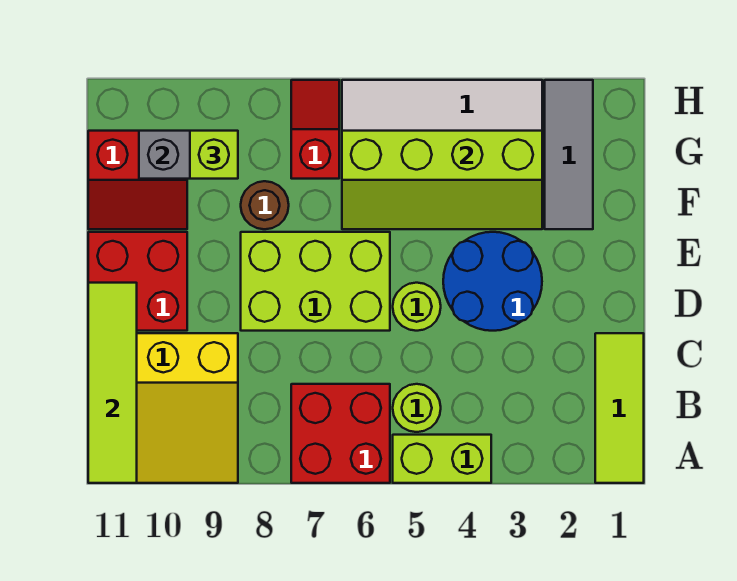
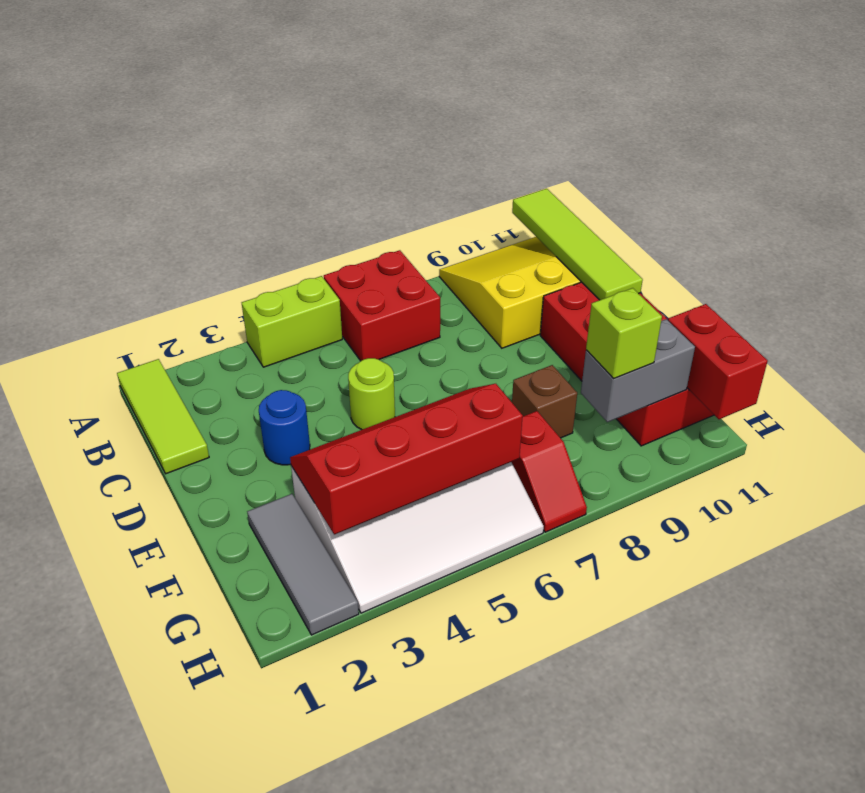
lime 1x1 round brick [393,384,441,432] -> none
blue 2x2 round brick [443,232,542,331] -> blue 1x1 round brick [259,390,310,465]
lime 2x3 brick [241,232,390,331] -> none
lime 2x4 slope [342,131,542,229] -> red 2x4 slope [290,384,523,535]
brown 1x1 round brick [241,181,289,229] -> brown 1x1 brick [512,365,577,438]
none -> red 1x2 brick [668,304,768,419]

